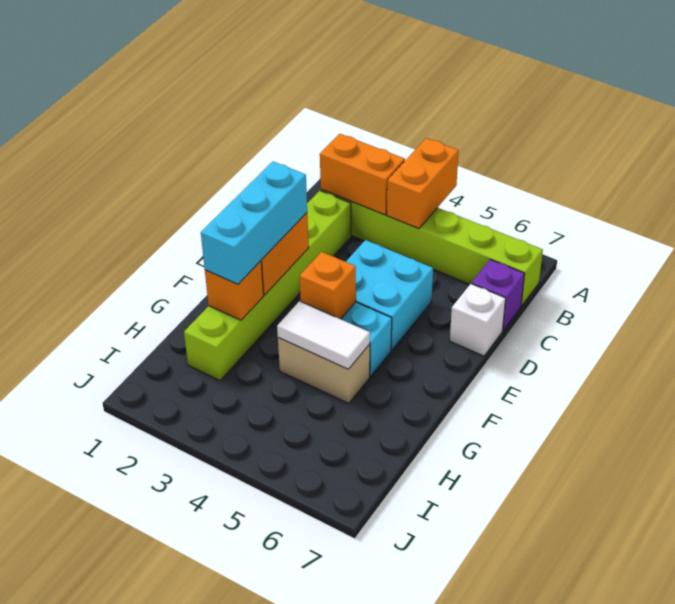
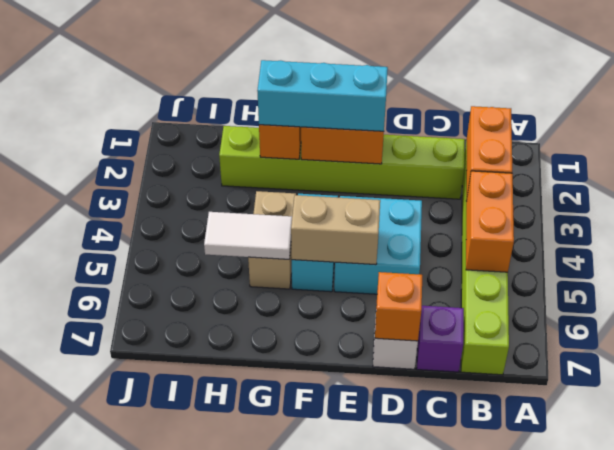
orange 1x2 brick [387,138,459,229] -> orange 1x2 brick turned to [466,171,514,272]
none -> tan 1x2 brick [291,195,380,265]
orange 1x1 brick [300,252,356,319] -> orange 1x1 brick moved to [375,272,422,341]
white 1x2 tile [277,301,370,369] -> white 1x2 tile turned to [204,212,292,259]

